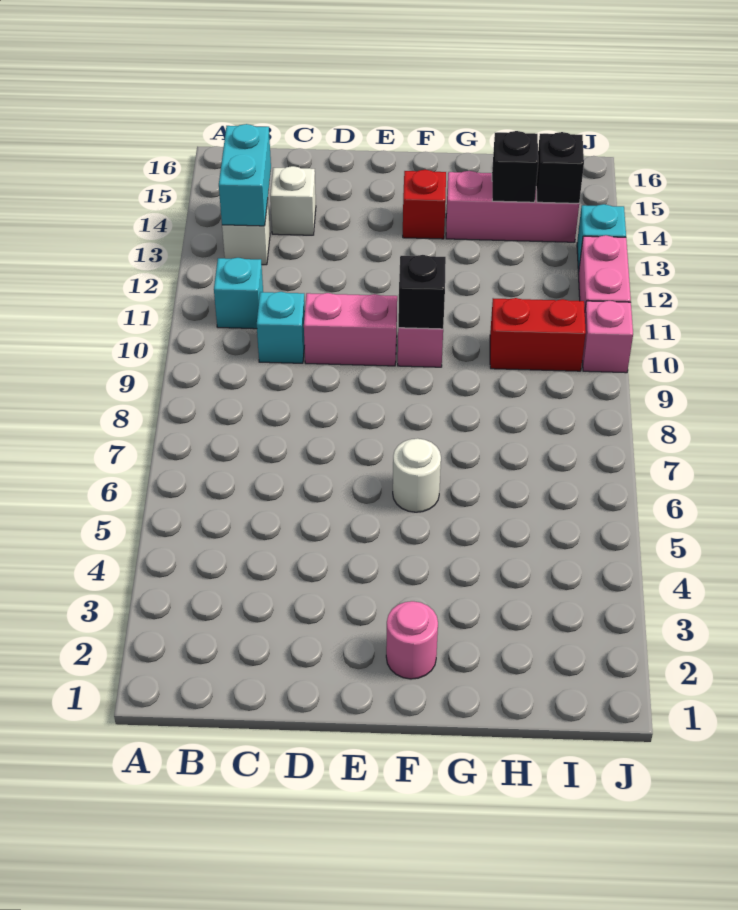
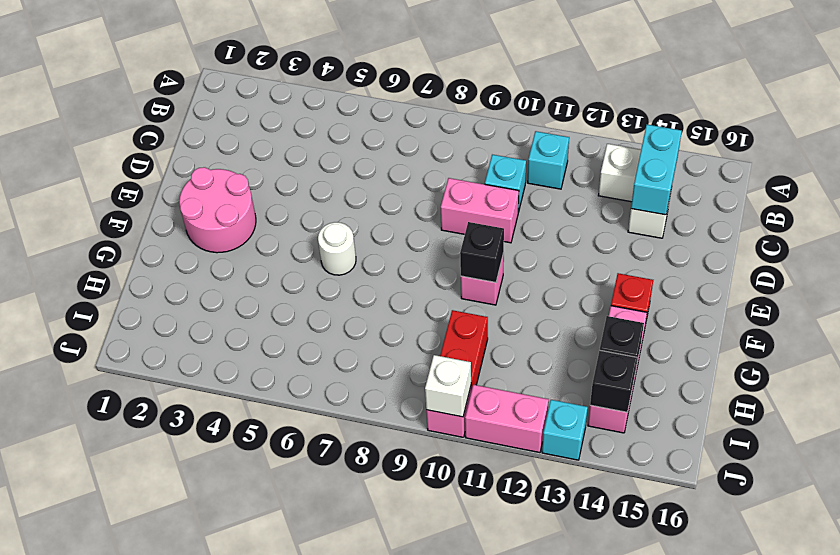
cyan 1x2 brick [219,124,271,226] -> cyan 1x2 brick turned to [631,125,682,215]
pink 1x2 brick [304,293,397,366] -> pink 1x2 brick turned to [441,178,519,243]
pink 1x1 round brick [386,601,438,679] -> pink 2x2 round brick [179,167,256,253]
none -> white 1x1 brick [425,355,471,417]

